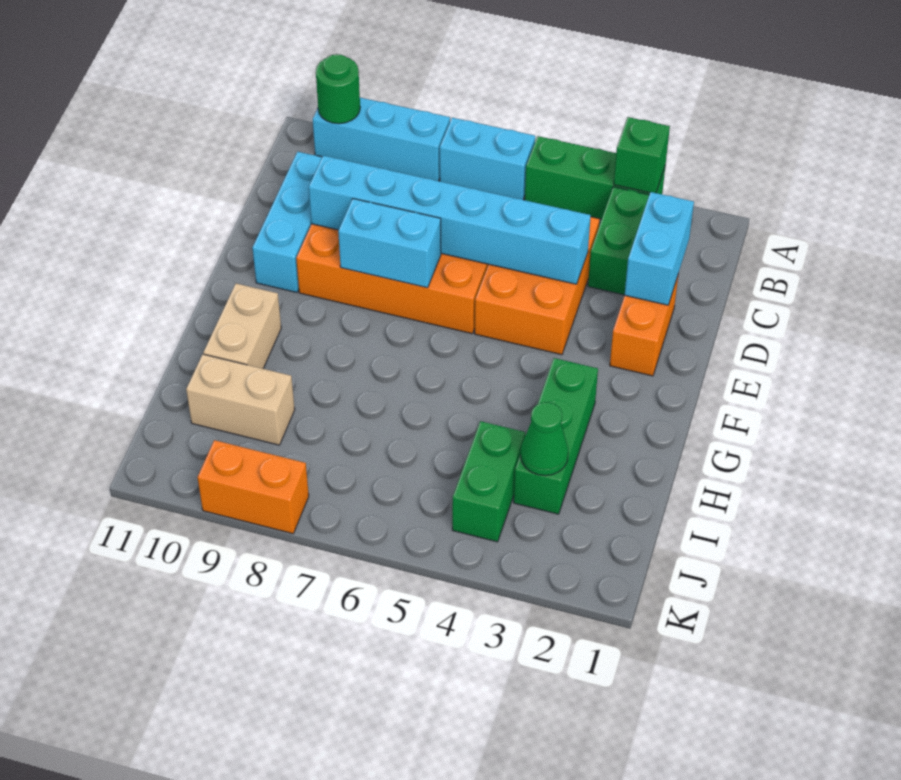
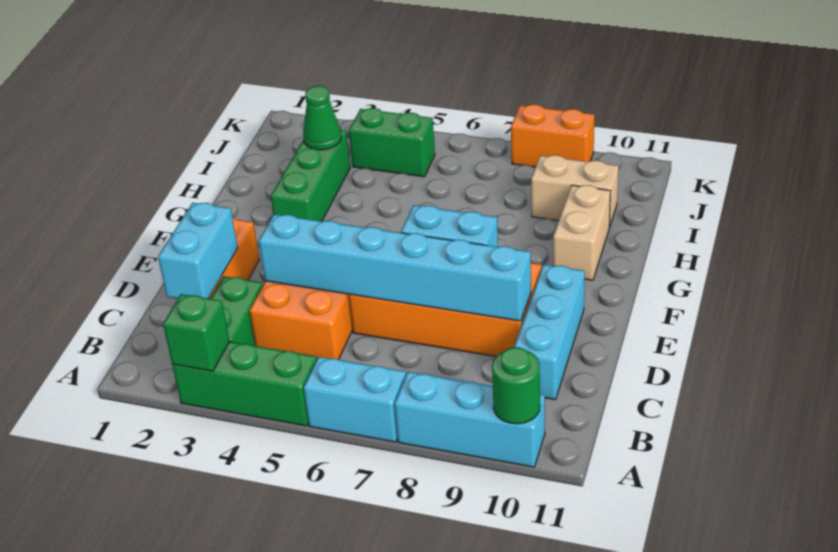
green 1x2 brick [452,421,525,542] -> green 1x2 brick turned to [349,108,435,177]

